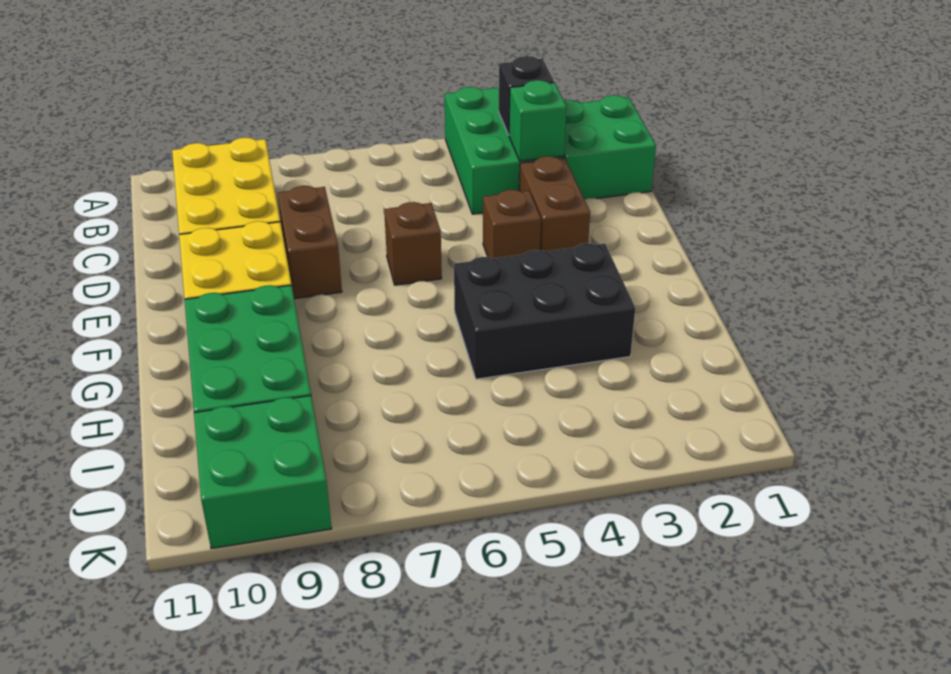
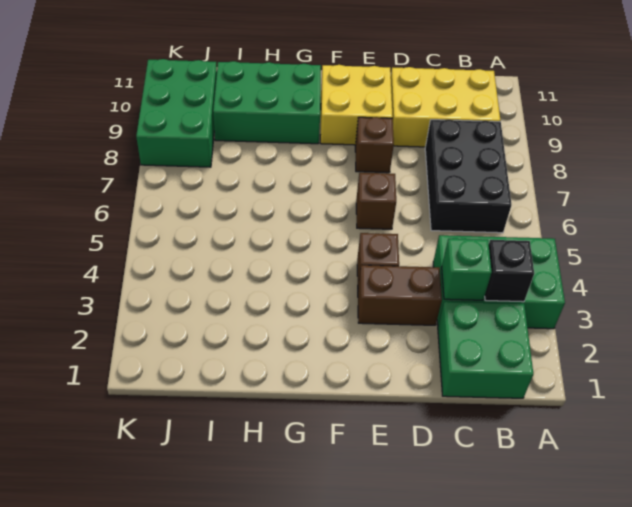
brown 1x2 brick [278,186,342,299] -> brown 1x1 brick [355,117,394,173]
black 2x3 brick [454,243,635,379] -> black 2x3 brick moved to [425,120,511,233]
green 2x2 brick [194,396,332,549] -> green 2x3 brick [136,59,217,167]

